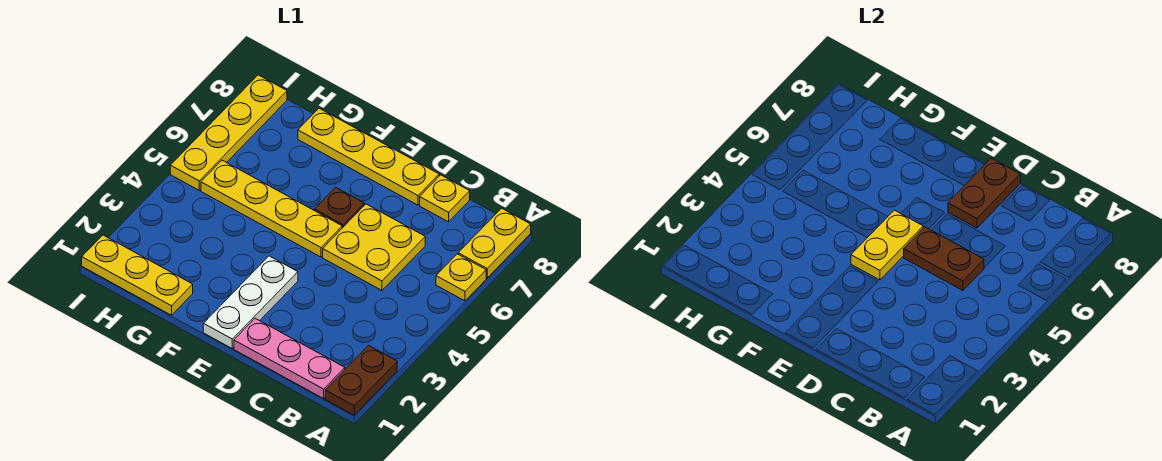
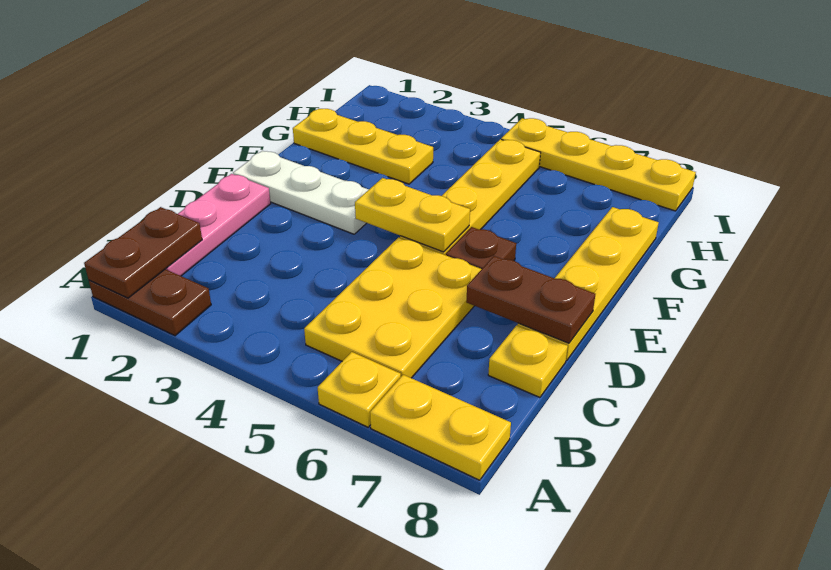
yellow 2x2 plate [323,204,425,290] -> yellow 2x3 plate [304,237,481,378]
brown 1x2 plate [904,227,984,290] -> brown 1x2 plate moved to [84,207,202,298]
yellow 1x3 plate [82,235,193,315] -> yellow 1x3 plate turned to [293,109,433,184]

